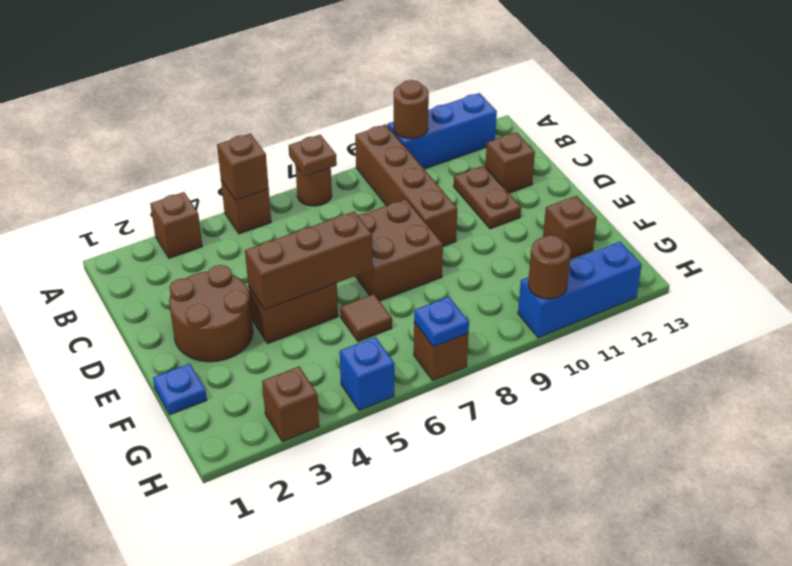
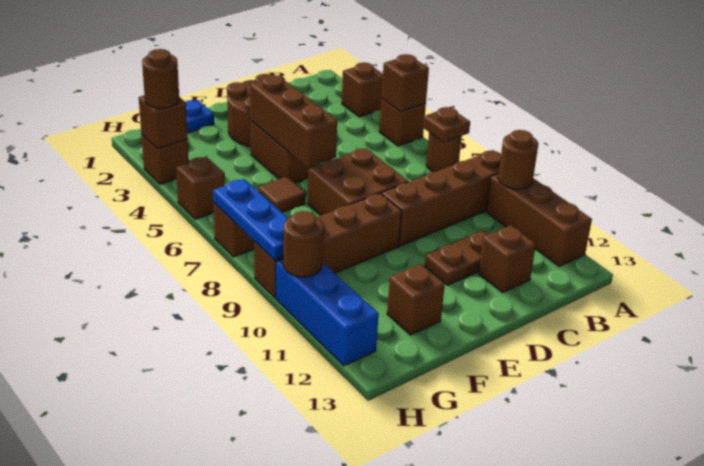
blue 1x3 brick [387,93,497,169] -> brown 1x3 brick [486,174,592,266]
none -> brown 1x4 brick [254,193,402,298]
none -> brown 1x1 brick [139,95,188,149]
none -> brown 1x1 round brick [142,49,179,108]
blue 1x1 brick [340,337,394,411] -> brown 1x1 brick [176,157,225,219]
blue 1x1 plate [414,297,469,347] -> blue 1x3 plate [213,179,288,260]

